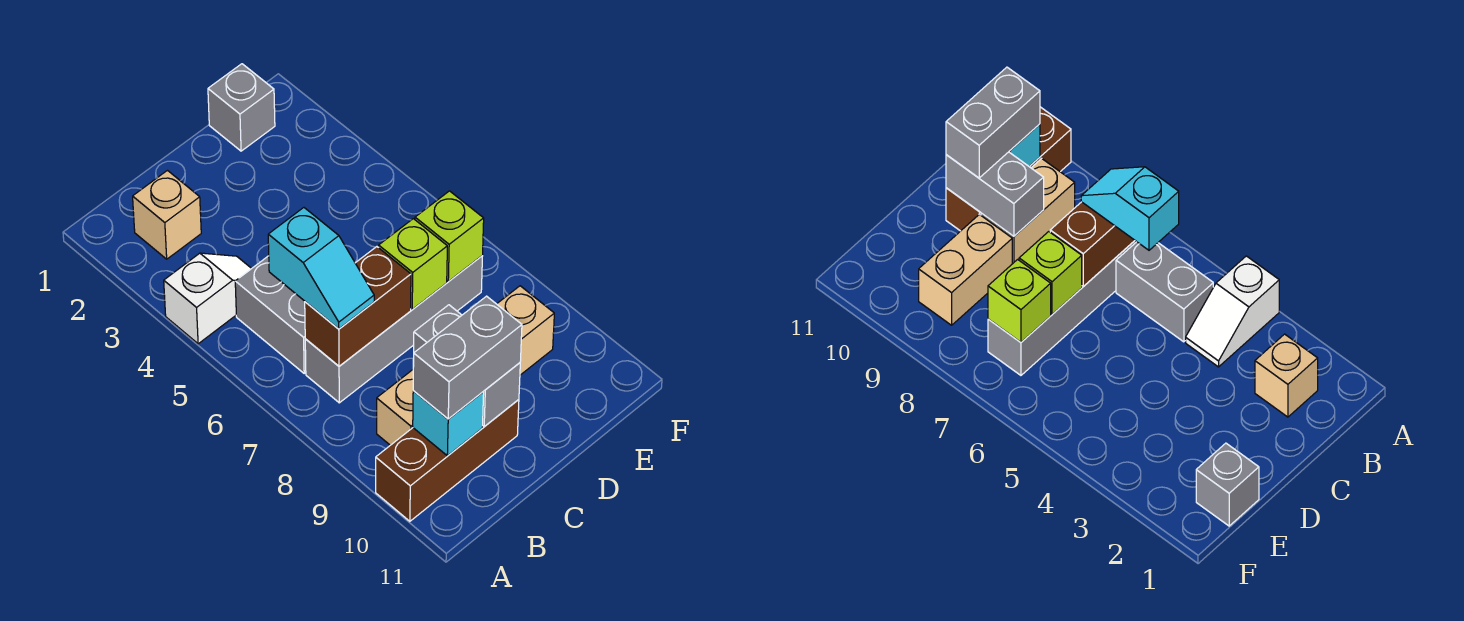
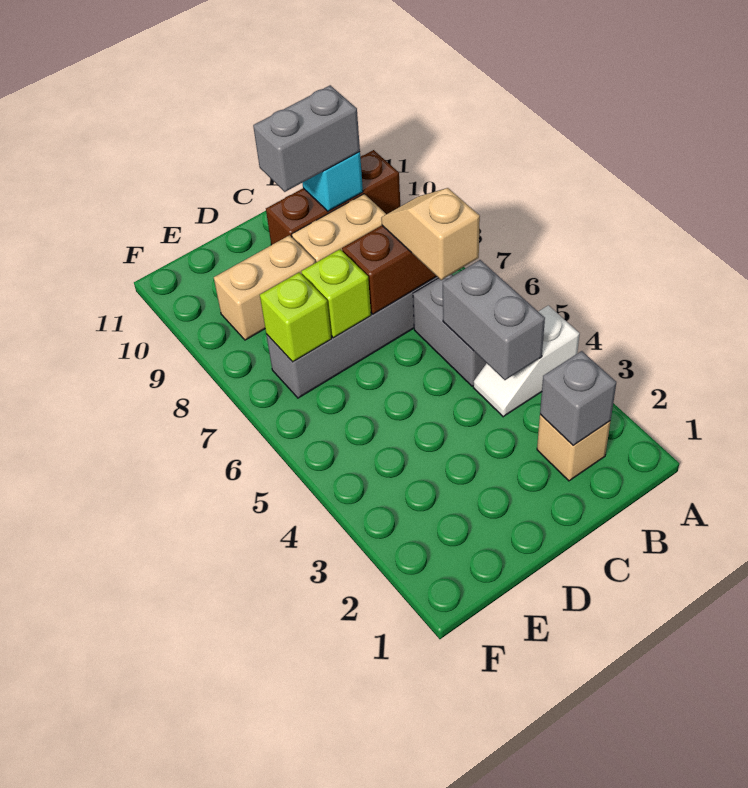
cyan 1x2 slope [268,208,374,329] -> tan 1x2 slope [381,188,480,280]
grey 1x2 brick [413,305,520,427] -> grey 1x2 brick moved to [443,260,545,380]
grey 1x1 brick [208,64,275,151] -> grey 1x1 brick moved to [540,351,616,445]

